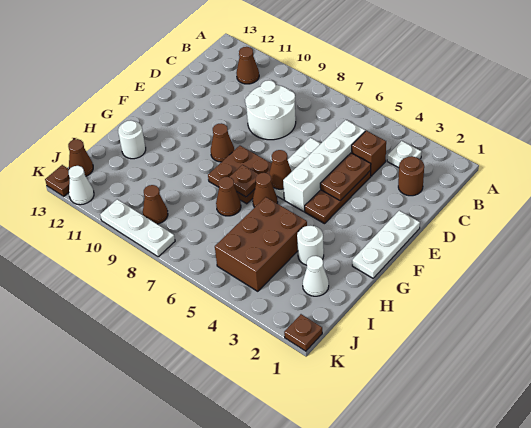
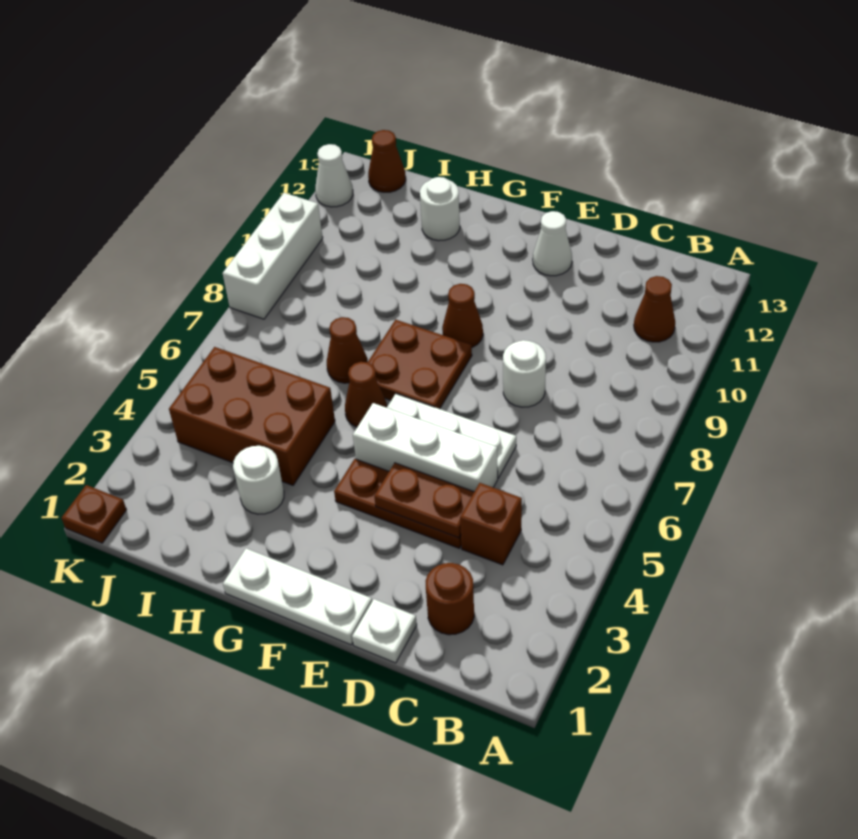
white 1x1 plate [387,141,422,168] -> white 1x1 plate moved to [352,599,417,663]
white 1x4 brick [283,120,365,211] -> white 1x3 brick [353,403,498,492]
white 2x2 round brick [245,80,296,140] -> white 1x1 round brick [503,340,546,407]
brown 1x1 cone [269,150,292,189] -> none
brown 1x1 plate [230,165,258,197] -> none
white 1x1 cone [303,256,329,296] -> white 1x1 cone moved to [533,211,572,276]
brown 1x1 cone [143,185,168,224] -> none
white 1x3 plate [100,199,175,257] -> white 1x3 brick [223,193,323,319]
brown 1x1 plate [45,165,70,196] -> none

